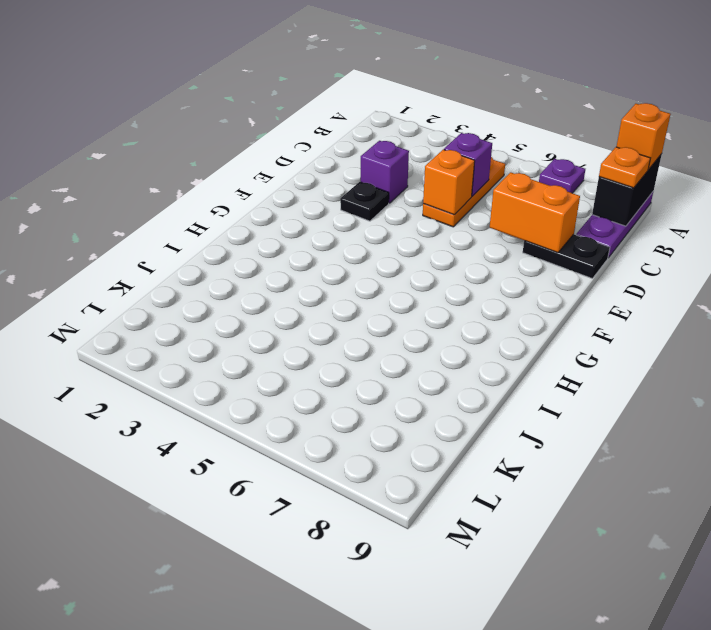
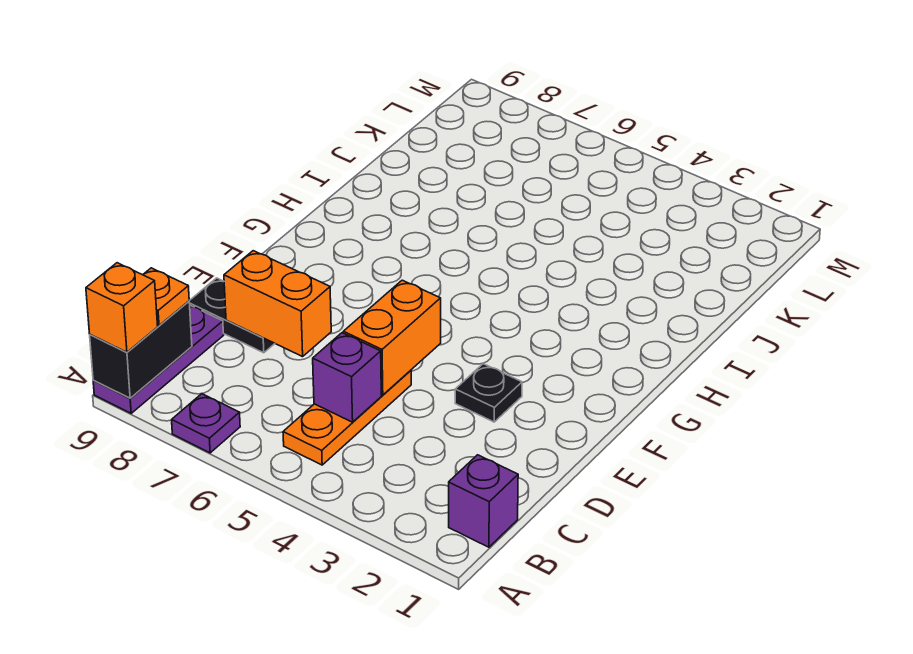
purple 1x1 brick [361,141,409,203] -> purple 1x1 brick moved to [449,455,518,547]
orange 1x1 brick [423,150,475,215] -> orange 1x2 brick [343,280,441,395]

